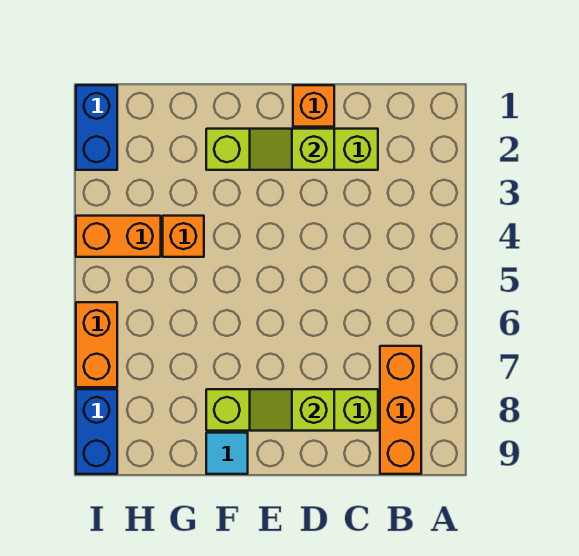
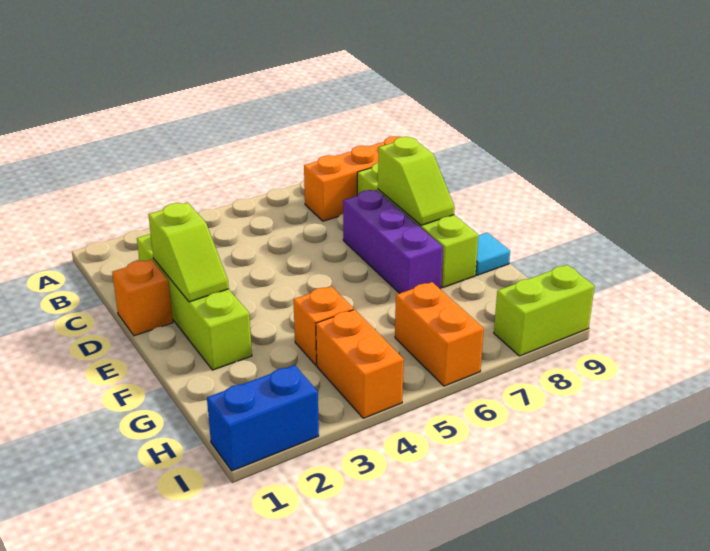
none -> purple 1x3 brick [343,190,443,293]
orange 1x2 brick [76,302,117,387] -> orange 1x2 brick turned to [395,282,484,386]
blue 1x2 brick [76,389,117,474] -> lime 1x2 brick [494,265,594,356]

